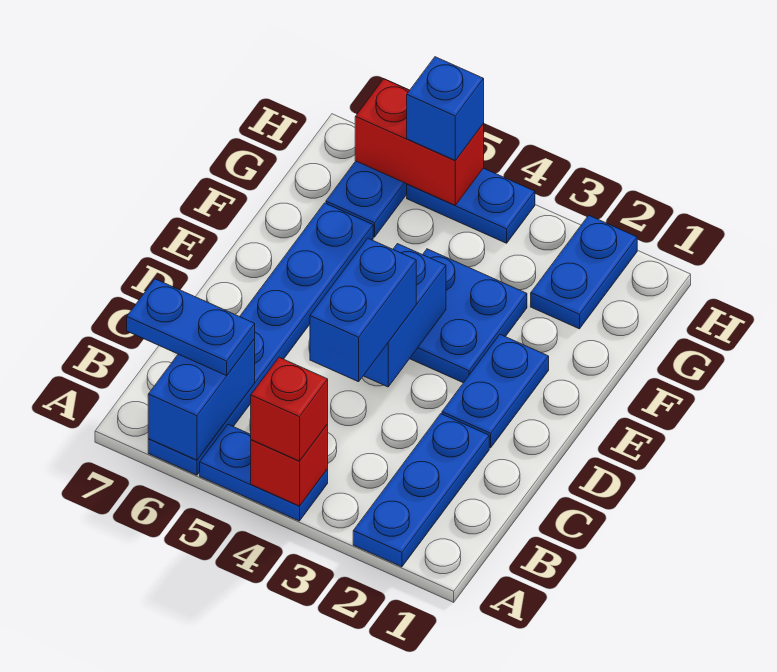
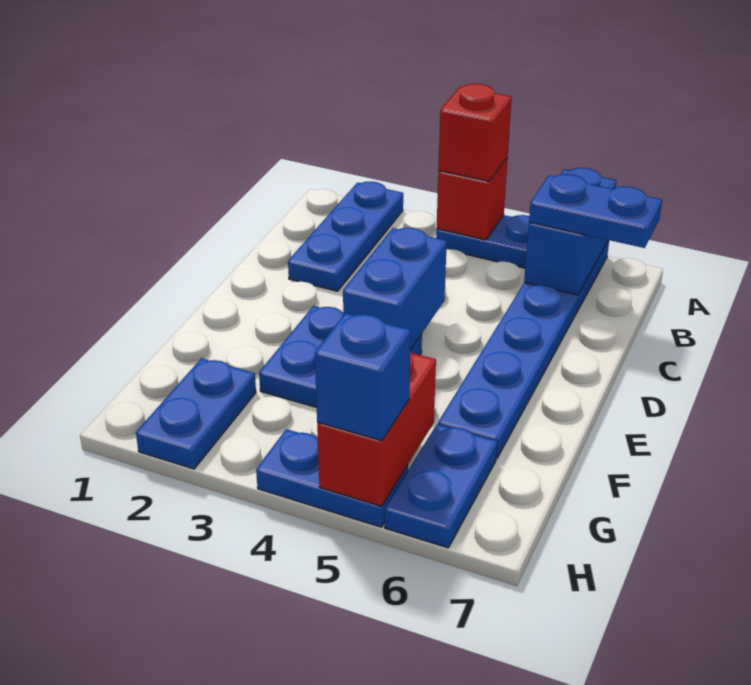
blue 1x2 brick [310,239,416,382] -> none
blue 1x2 plate [442,335,549,448] -> none
red 1x2 brick [355,79,484,205] -> red 1x2 brick turned to [317,351,436,506]

